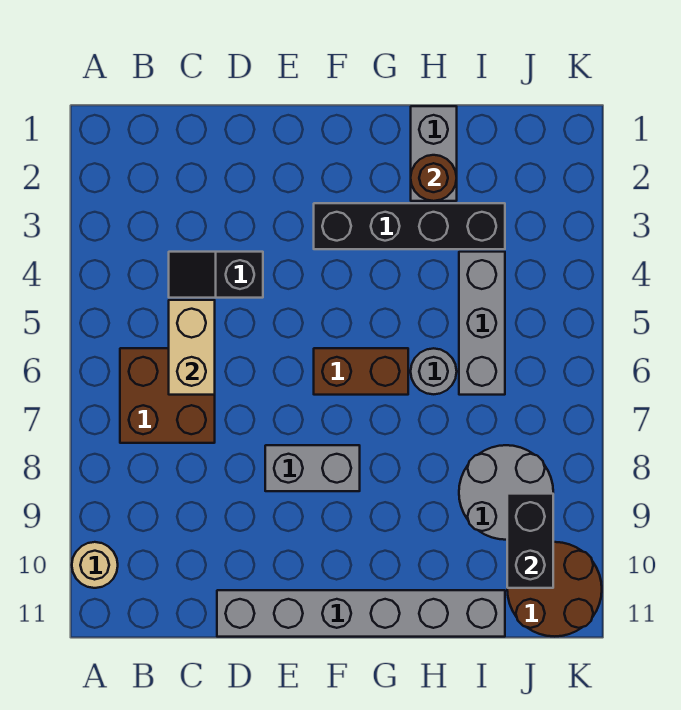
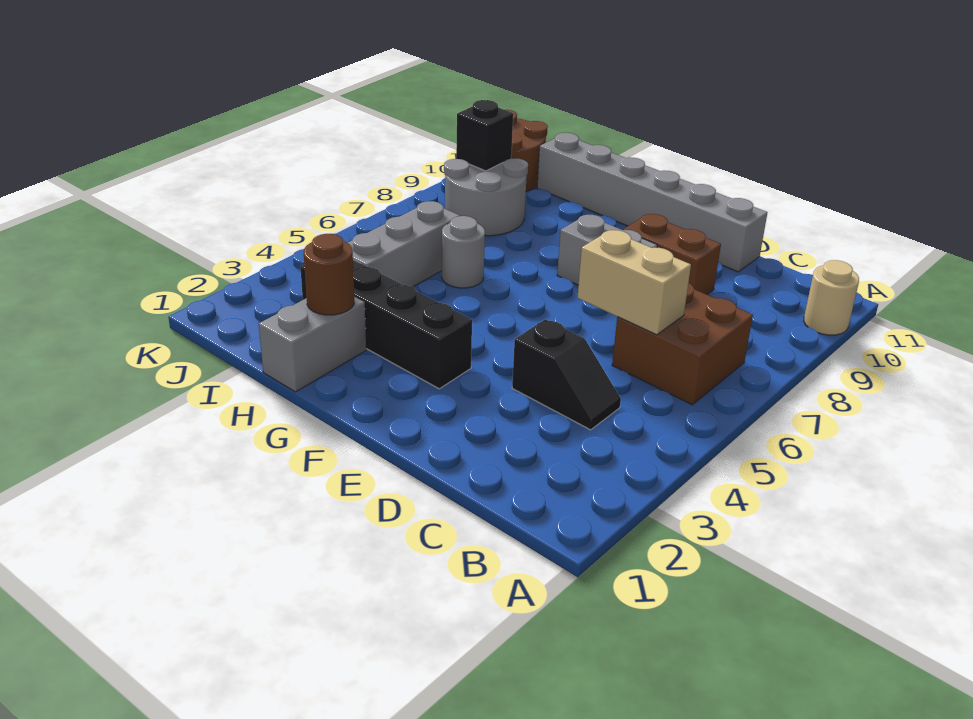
tan 1x2 brick [169,300,215,395] -> tan 1x2 brick turned to [577,230,691,335]
brown 1x2 brick [314,348,408,395] -> brown 1x2 brick moved to [623,214,721,294]
black 1x2 brick [507,494,553,588] -> black 1x1 brick [456,100,513,171]

